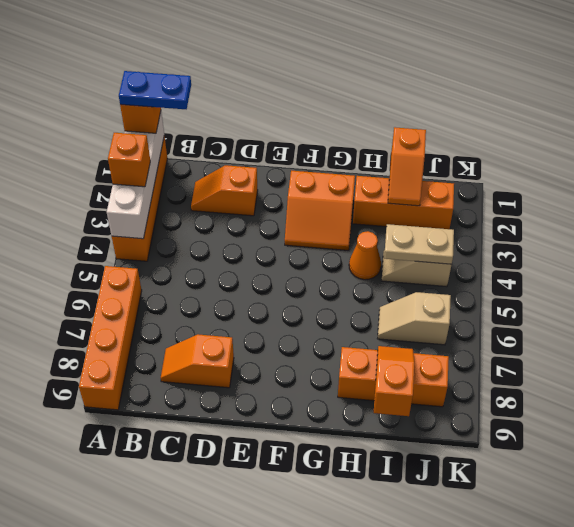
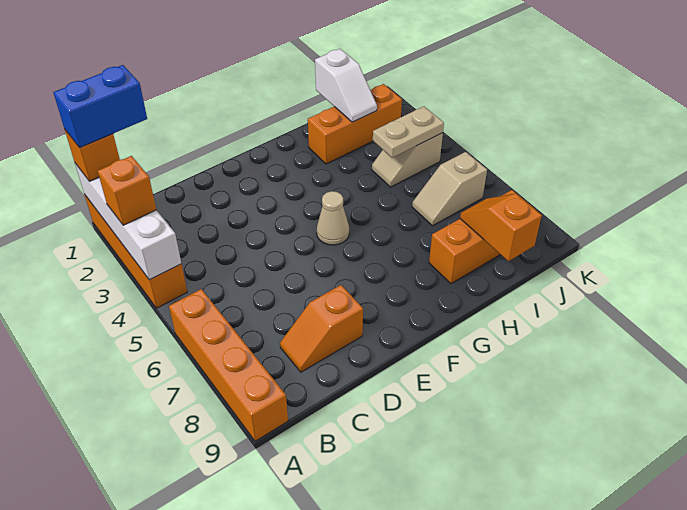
blue 1x2 plate [119,71,191,109] -> blue 1x2 brick [53,65,147,148]
orange 1x2 slope [191,165,258,216] -> none
orange 2x2 slope [285,171,355,250] -> none
none -> tan 1x1 cone [317,191,349,245]
orange 1x1 cone [349,231,381,280] -> none
orange 1x2 slope [388,127,426,206] -> white 1x2 slope [315,49,377,122]

